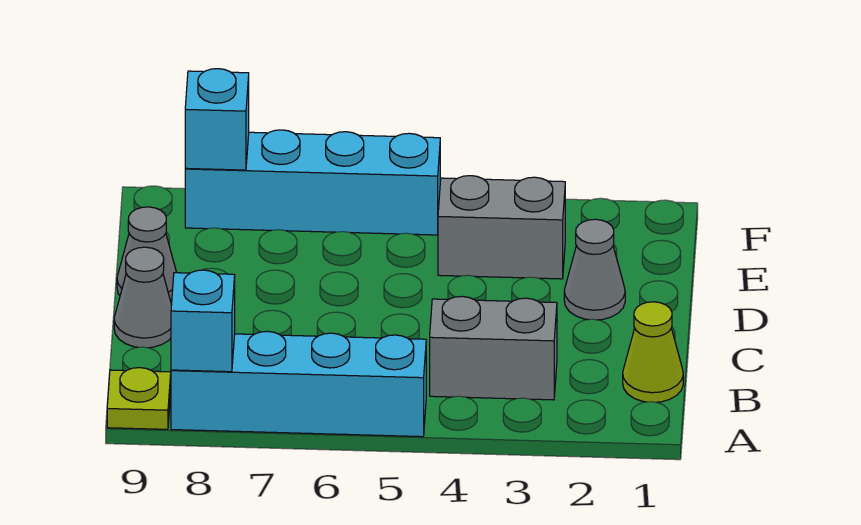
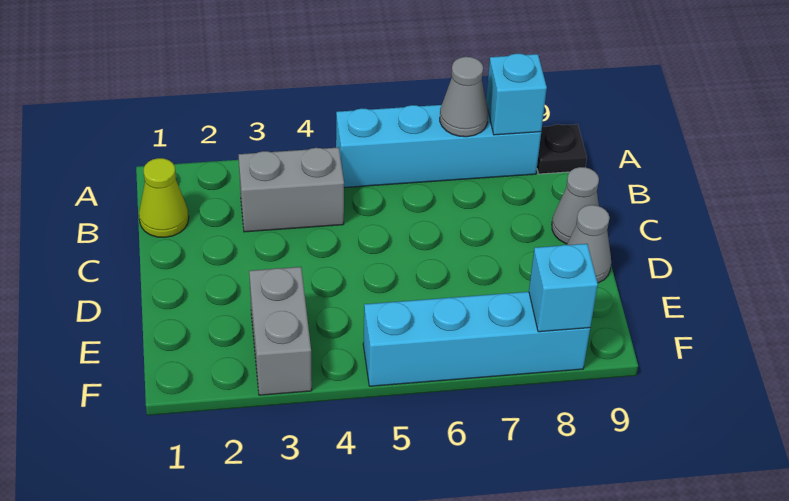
lime 1x1 plate [107,368,171,429] -> black 1x1 plate [537,124,587,174]
grey 1x1 cone [564,219,625,320] -> grey 1x1 cone moved to [440,57,488,137]
grey 1x2 brick [438,176,565,279] -> grey 1x2 brick turned to [249,267,312,395]

